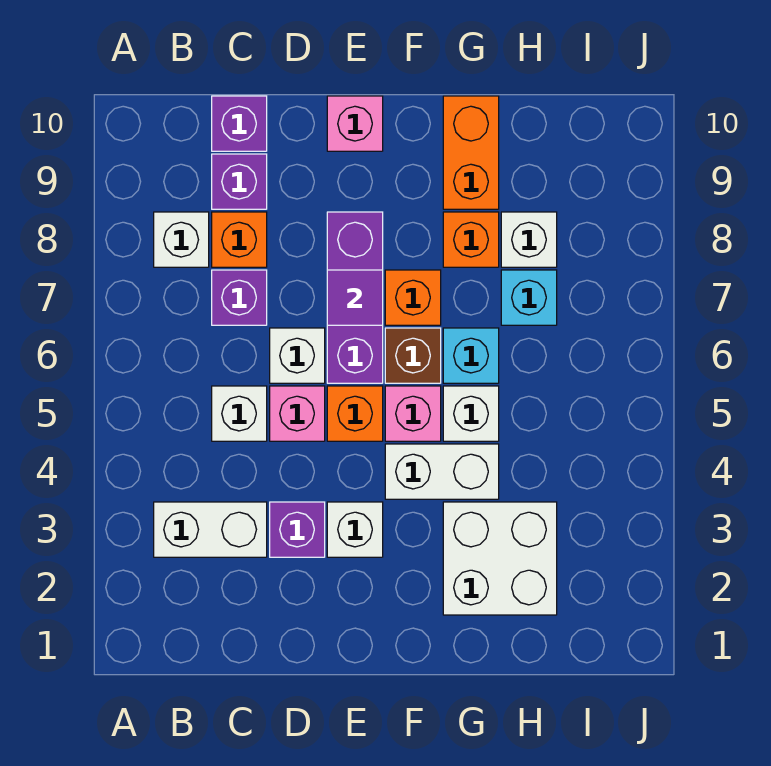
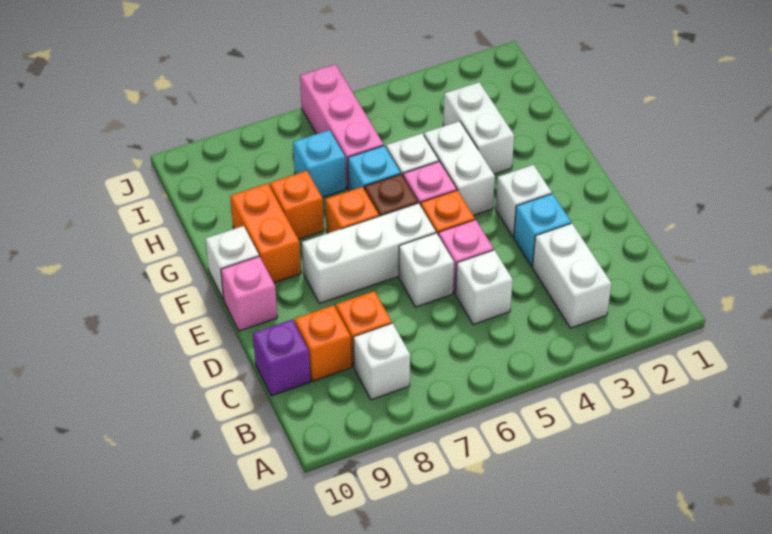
purple 1x1 brick [212,270,267,325] -> none
purple 1x1 brick [212,154,267,209] -> orange 1x1 brick [295,305,351,381]
purple 1x1 brick [270,502,325,557] -> cyan 1x1 brick [514,194,571,267]
purple 1x3 brick [327,212,383,383] -> white 1x3 brick [302,203,436,303]
purple 1x1 tile [327,270,383,325] -> none
white 2x2 brick [443,502,557,615] -> white 1x2 brick [443,82,514,174]
orange 1x2 brick [443,96,499,209] -> orange 1x2 brick turned to [230,183,301,283]
none -> pink 1x3 brick [300,64,384,189]
white 1x1 brick [501,212,557,267] -> white 1x1 brick moved to [205,226,259,300]

